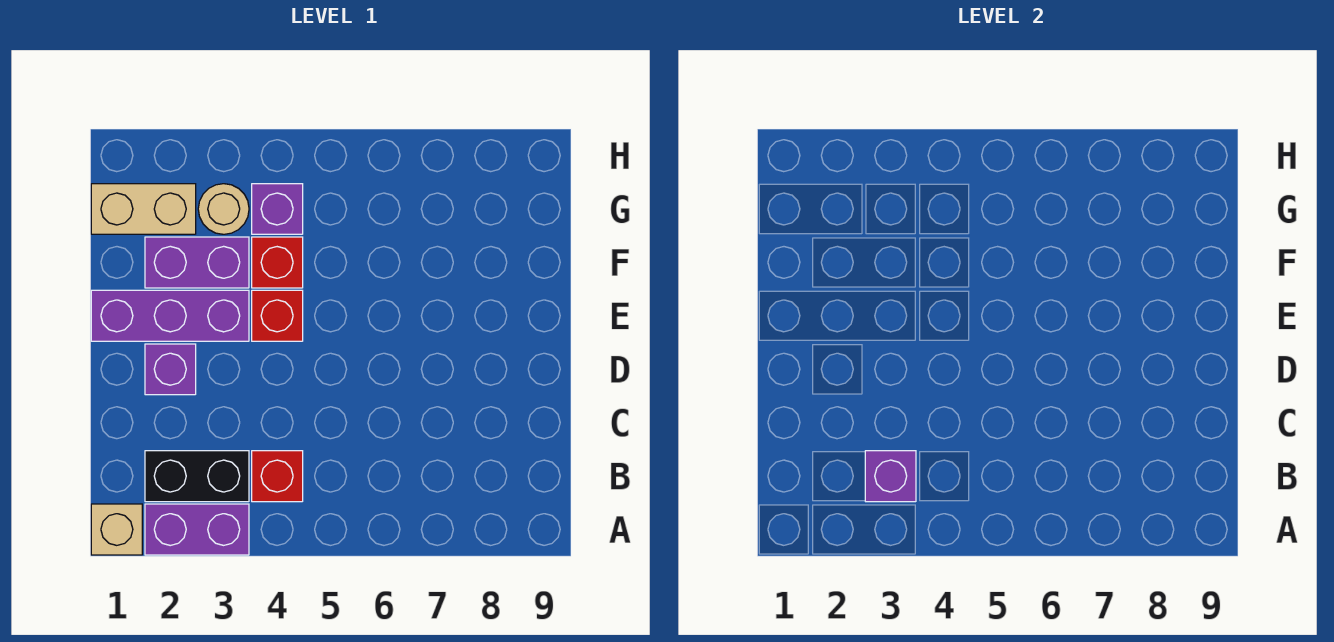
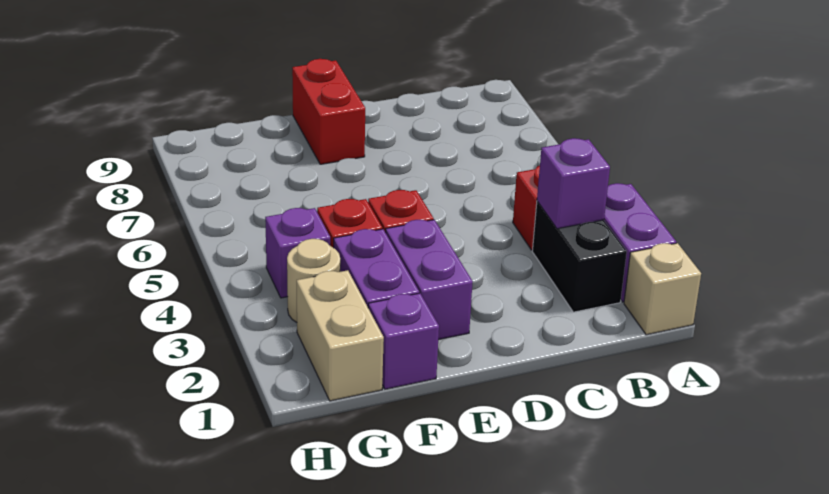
purple 1x1 brick [145,344,196,395] -> purple 1x1 brick moved to [368,293,439,389]
purple 1x3 brick [91,290,249,341] -> purple 1x2 brick [386,220,473,340]
none -> red 1x2 brick [292,59,365,164]

